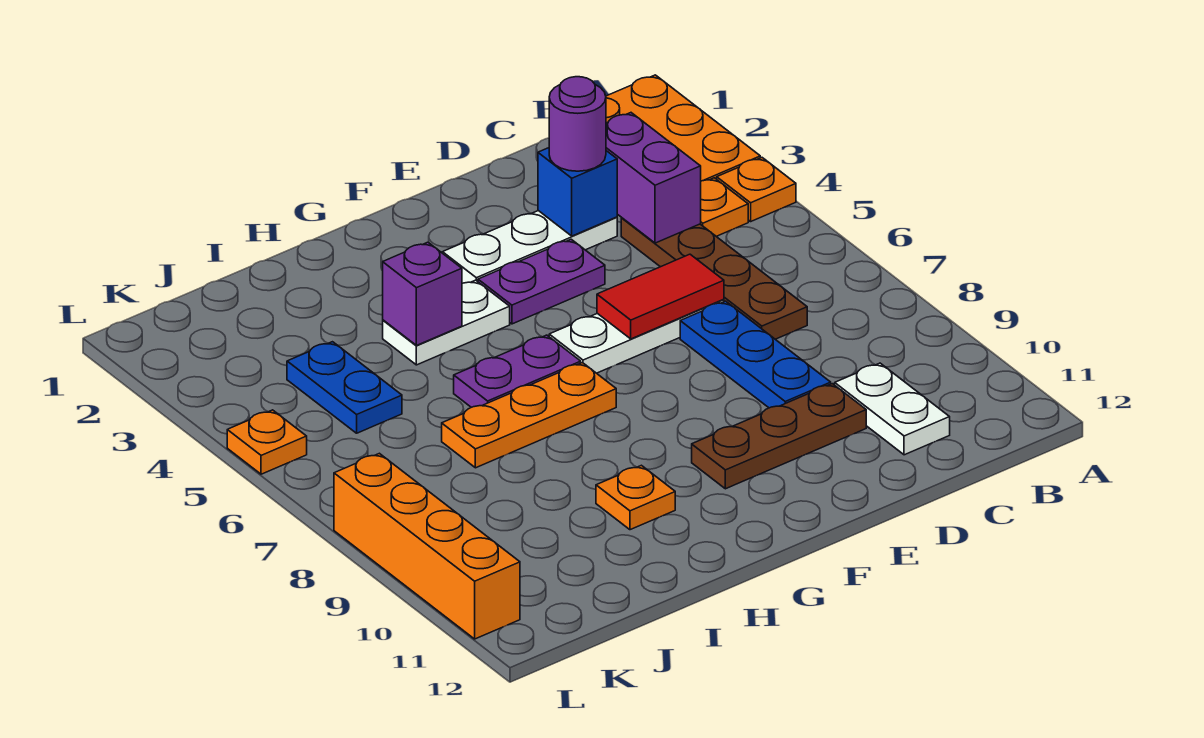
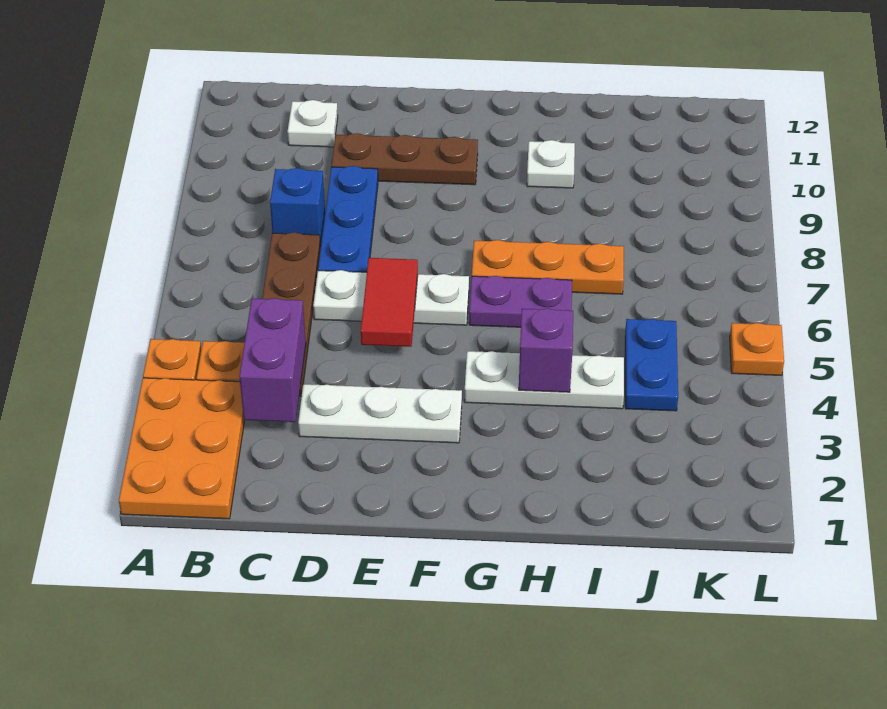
white 1x2 plate [835,363,950,455] -> white 1x1 plate [287,100,338,147]
blue 1x1 brick [538,148,617,236] -> blue 1x1 brick moved to [270,168,325,244]
purple 1x1 round brick [549,77,606,171] -> none
red 1x2 tile [597,254,724,339] -> red 1x2 tile turned to [361,258,418,347]
purple 1x2 plate [478,239,605,324] -> none
white 1x2 plate [383,280,510,365] -> white 1x3 plate [464,351,624,409]
orange 1x1 plate [596,465,675,530] -> white 1x1 plate [527,140,575,188]
orange 1x4 brick [334,453,520,639] -> none

